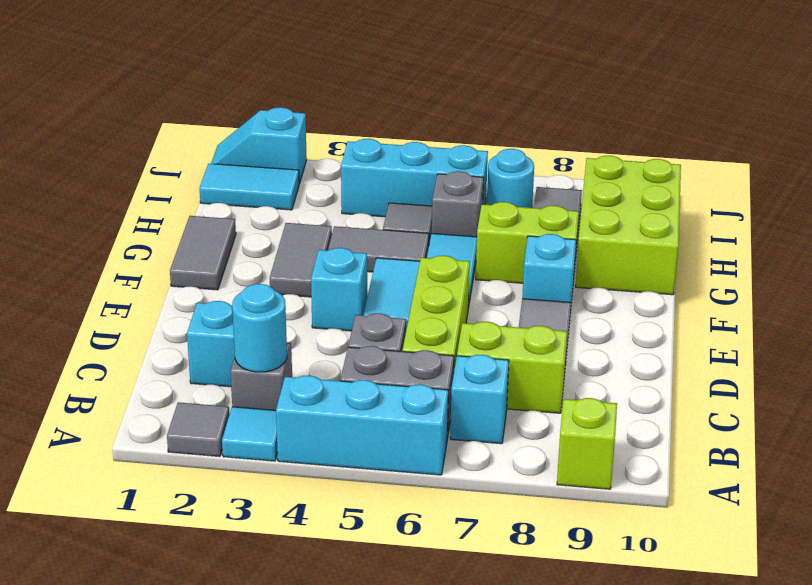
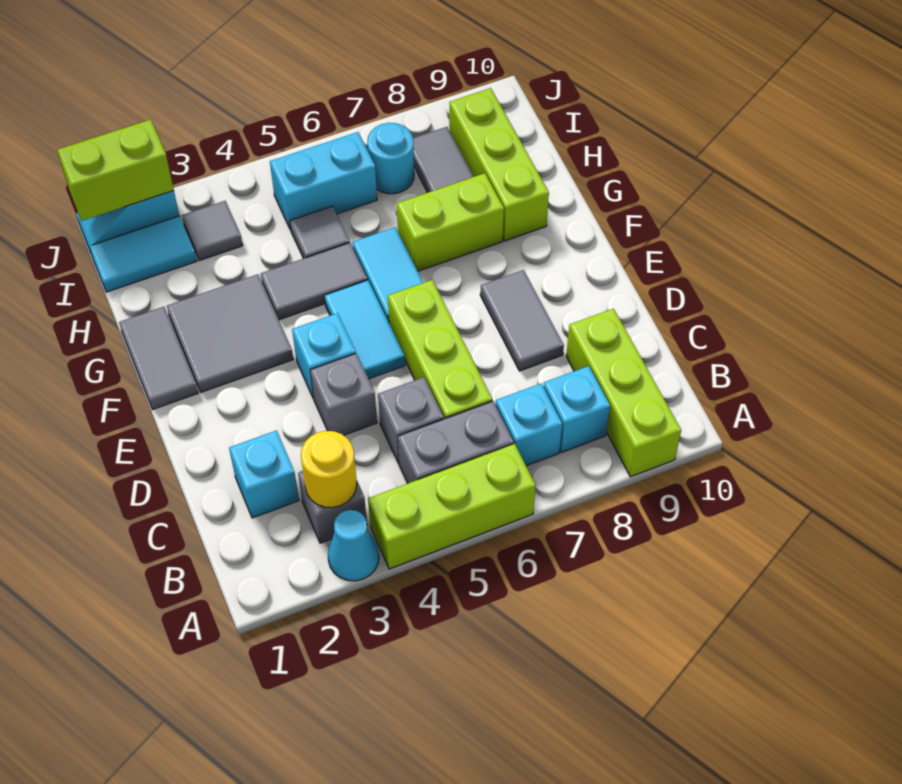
grey 1x1 tile [167,402,230,457] -> grey 1x1 tile moved to [182,201,243,261]
cyan 1x1 tile [222,407,278,461] -> cyan 1x1 cone [328,510,379,581]
cyan 1x3 brick [276,376,448,475] -> lime 1x3 brick [368,444,536,569]
lime 1x1 brick [557,398,617,489] -> lime 1x3 brick [566,309,681,477]
cyan 1x1 round brick [232,284,287,372] -> yellow 1x1 round brick [301,431,357,508]
lime 1x2 brick [457,322,567,413] -> lime 1x2 brick moved to [57,120,174,221]
grey 1x2 tile [269,223,332,297] -> grey 2x2 tile [167,274,293,392]
cyan 1x1 brick [522,234,576,313] -> cyan 1x1 brick moved to [543,366,610,452]
lime 2x3 brick [575,156,681,295] -> lime 1x3 brick [449,88,549,241]
grey 1x1 brick [432,171,484,237] -> grey 1x1 brick moved to [310,354,377,435]
cyan 1x3 brick [341,139,488,217] -> cyan 1x2 brick [270,132,377,230]

